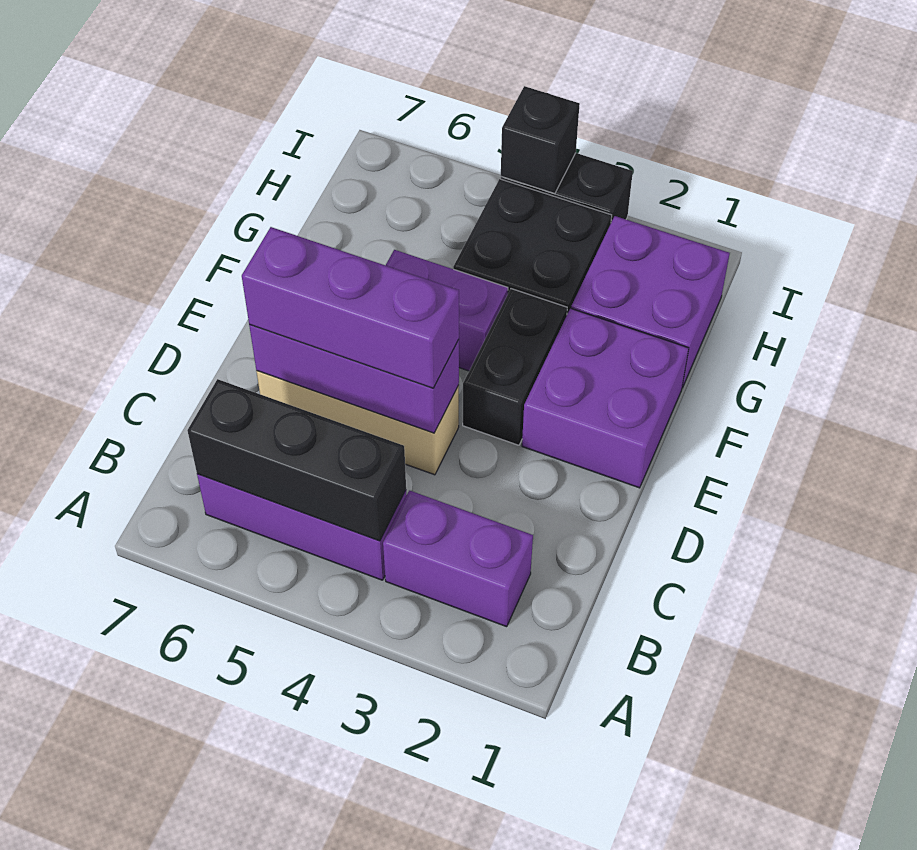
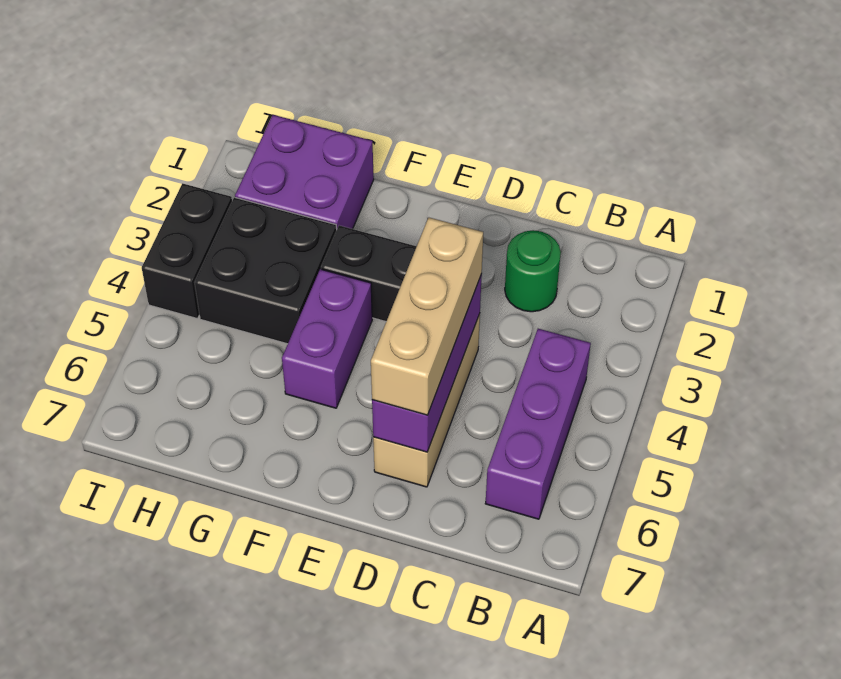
purple 1x2 brick [383,491,533,627] -> none
black 1x3 brick [188,379,406,541] -> none
none -> green 1x1 round brick [505,230,561,312]
purple 1x3 brick [242,227,459,388] -> tan 1x3 brick [371,218,483,415]
purple 2x2 brick [522,308,689,488] -> none
black 1x1 brick [501,86,580,194] -> none

